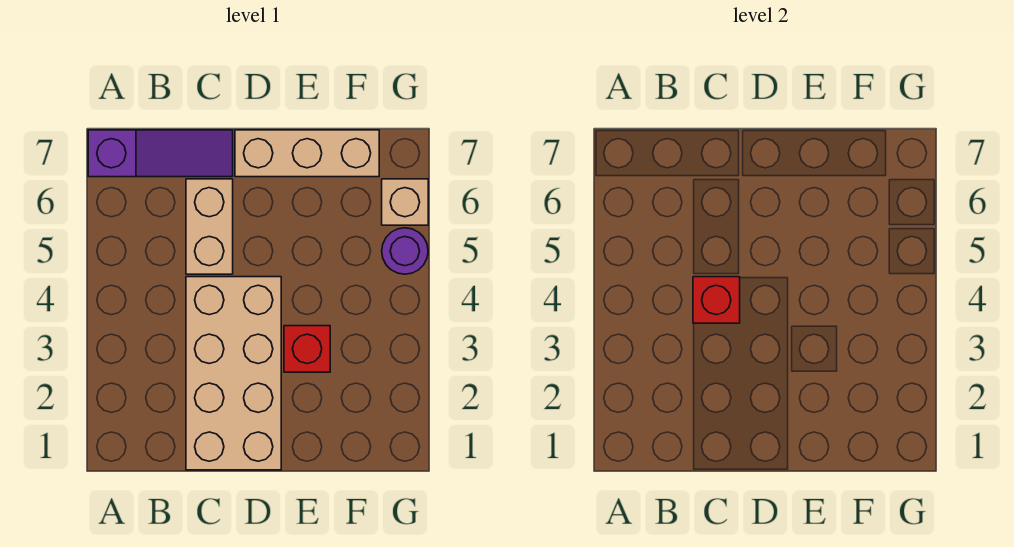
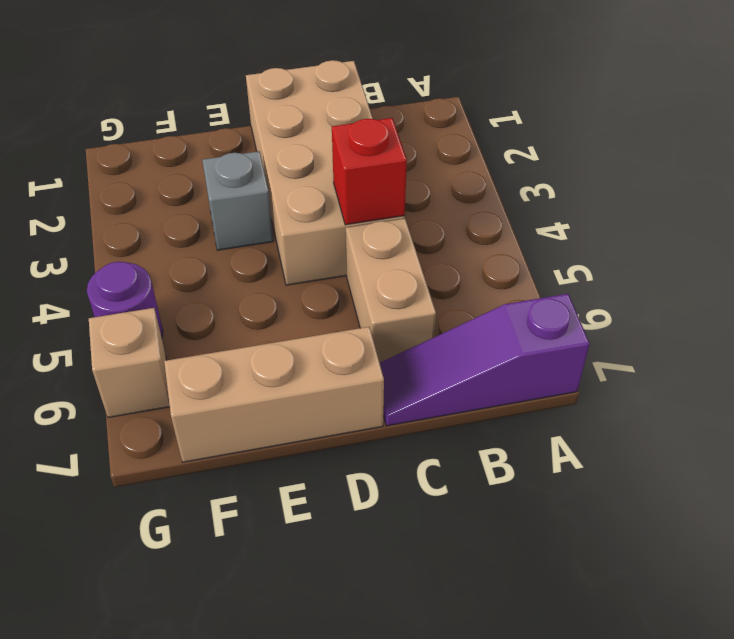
red 1x1 brick [284,326,330,372] -> grey 1x1 brick [202,151,273,250]

